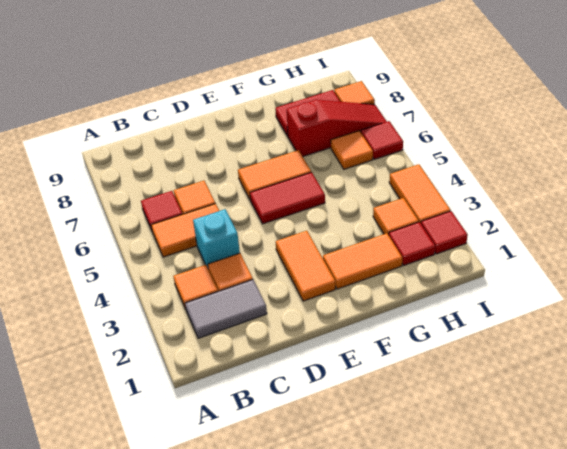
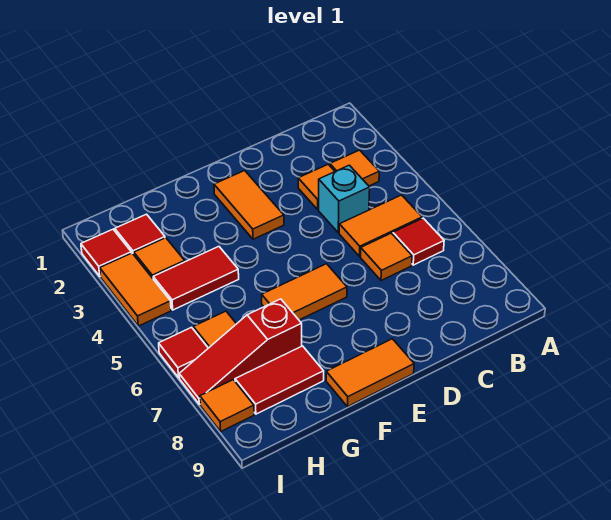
grey 1x2 tile [185,280,267,338] -> none
red 1x2 tile [250,172,325,224] -> red 1x2 tile moved to [153,247,239,310]
orange 1x2 tile [323,233,402,289] -> orange 1x2 tile moved to [326,339,414,407]

